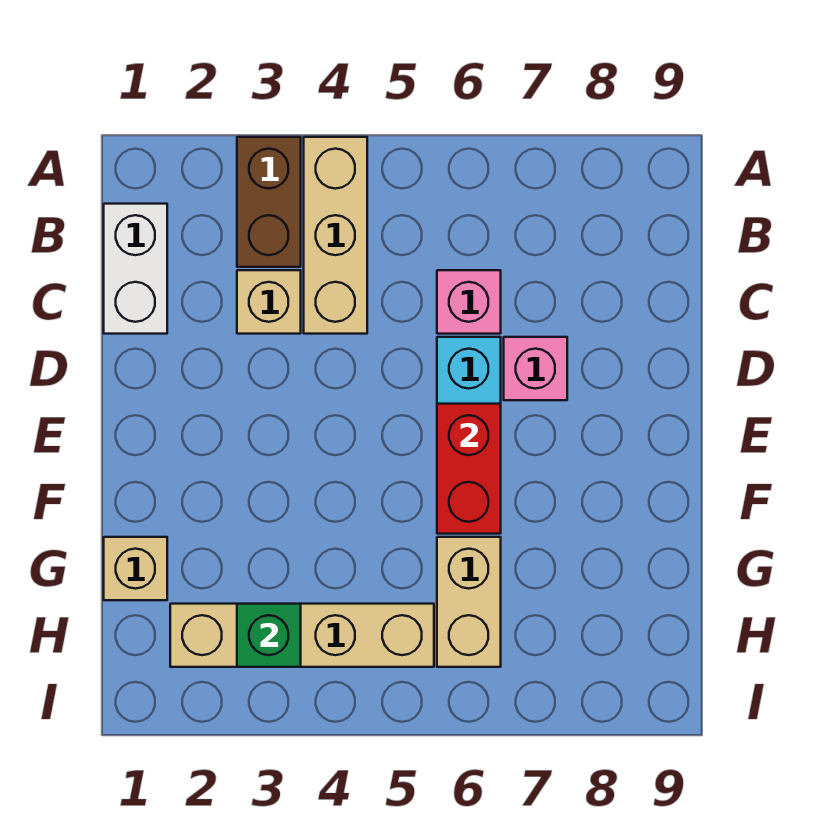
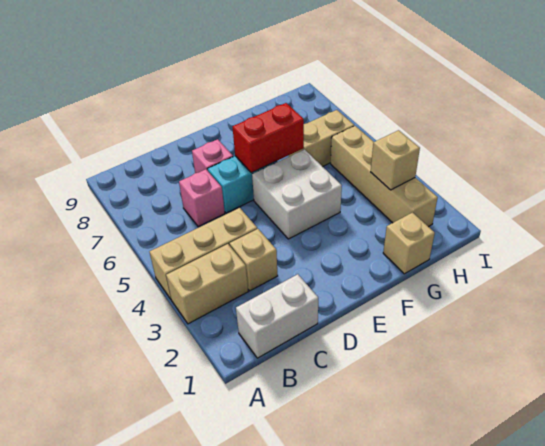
brown 1x2 brick [237,137,301,267] -> tan 1x2 brick [166,244,248,324]
none -> white 2x2 brick [252,150,342,239]
green 1x1 brick [237,604,301,667] -> tan 1x1 brick [371,130,420,190]

